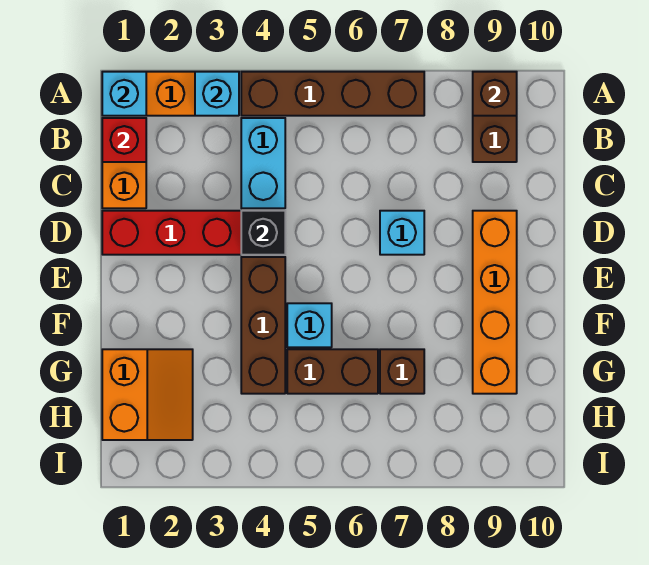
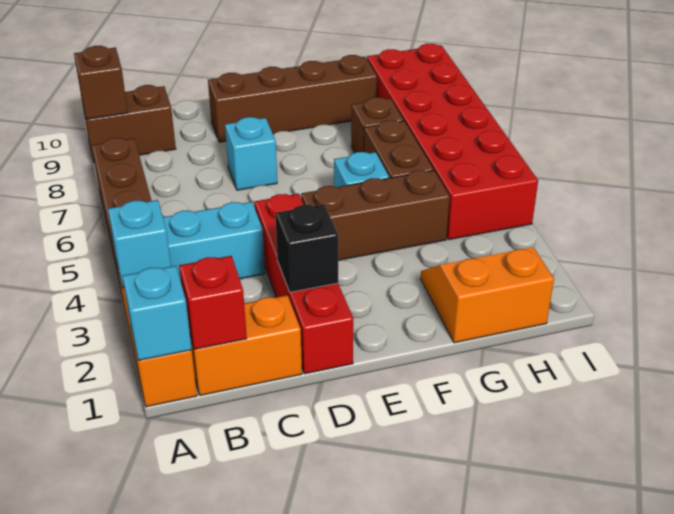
black 1x1 brick [241,211,285,255] -> black 1x1 brick moved to [275,204,338,292]
orange 1x4 brick [473,211,517,394] -> brown 1x4 brick [208,55,377,142]
none -> red 2x6 brick [367,44,538,240]

